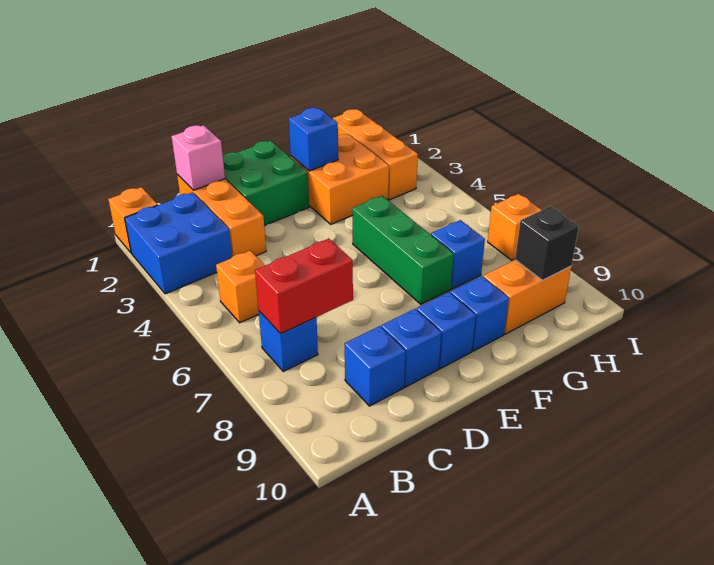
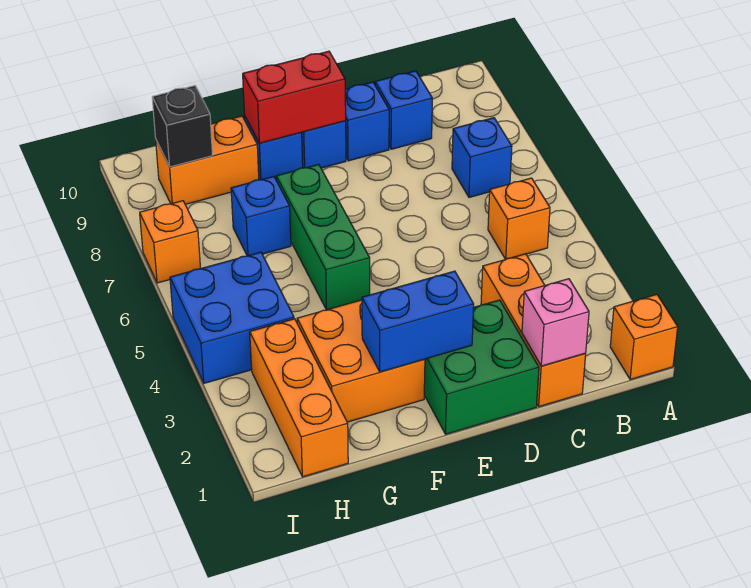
blue 2x2 brick [125,192,232,294] -> blue 2x2 brick moved to [170,252,294,383]
red 1x2 brick [255,239,353,334] -> red 1x2 brick moved to [243,51,346,143]
blue 1x1 brick [289,108,338,171] -> blue 1x2 brick [362,271,474,372]

